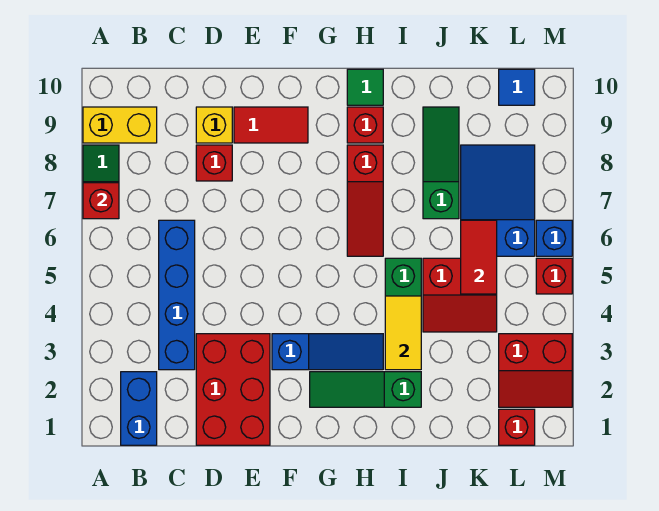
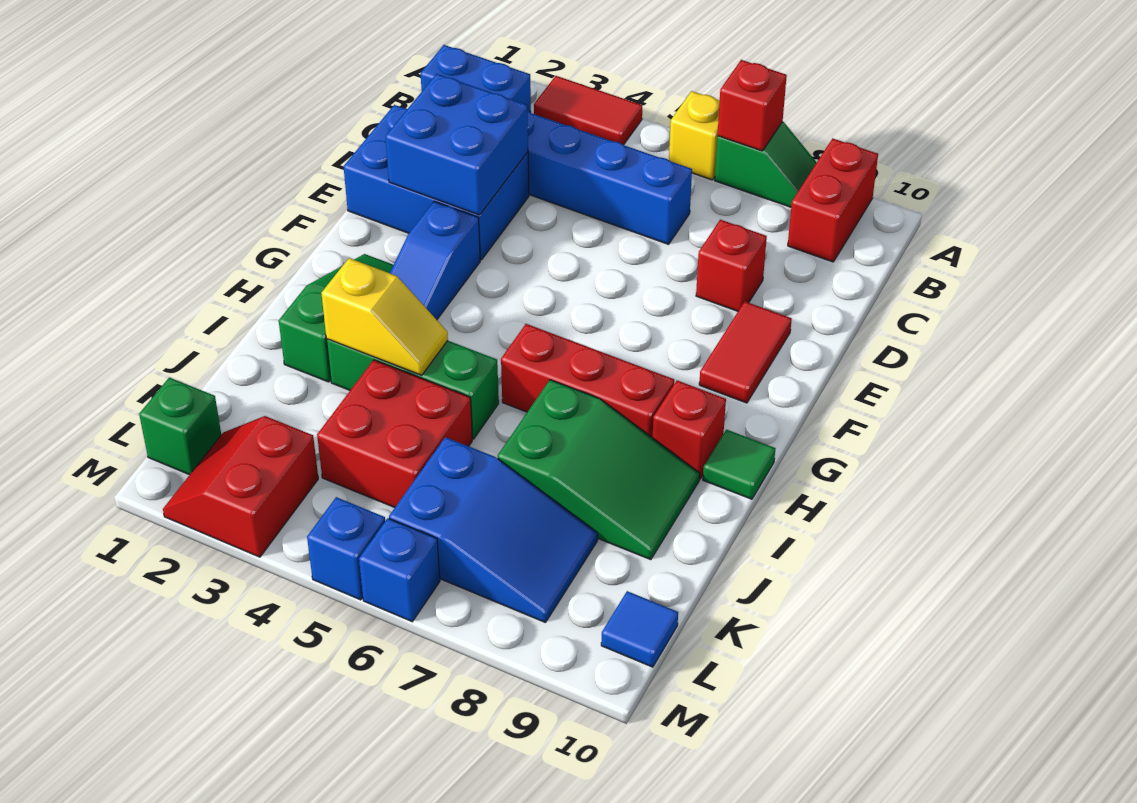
yellow 1x2 brick [83,107,157,143] -> red 1x2 brick [788,138,878,262]
red 2x3 brick [196,334,270,445] -> blue 2x3 brick [344,105,529,260]
none -> blue 2x2 brick [386,74,528,215]
yellow 1x1 brick [196,107,232,143] -> yellow 1x1 brick moved to [669,91,720,180]
red 1x3 slope [347,145,383,256] -> red 1x3 brick [501,324,674,438]
yellow 1x2 tile [385,296,421,370] -> yellow 1x2 slope [321,258,448,375]
red 2x2 slope [423,258,497,332] -> red 2x2 brick [317,360,472,508]
green 1x3 slope [423,107,459,219] -> green 2x3 slope [498,380,700,560]
red 1x2 tile [461,220,497,294] -> red 1x2 tile moved to [534,76,642,145]
red 1x1 brick [499,409,535,445] -> green 1x1 brick [139,377,221,475]
red 1x1 brick [536,258,572,294] -> blue 1x1 brick [307,497,385,600]

